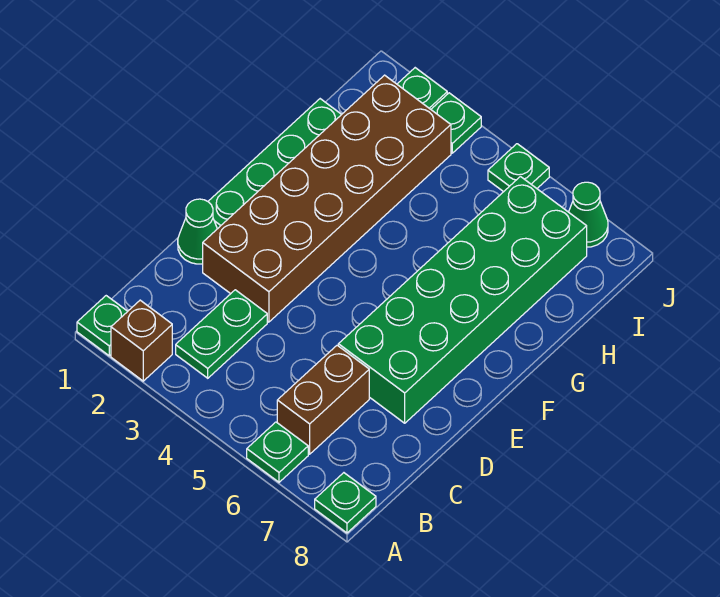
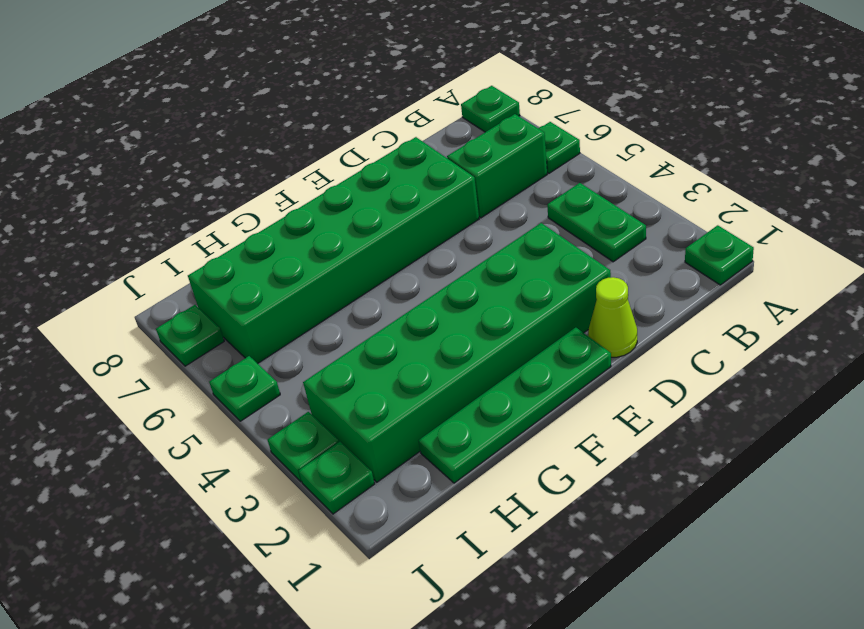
brown 1x1 brick [111,300,172,381] -> none
green 1x2 plate [176,290,267,378] -> green 1x2 plate turned to [547,183,646,262]
brown 1x2 brick [277,345,369,454] -> green 1x2 brick [447,114,547,218]
green 1x1 cone [178,199,217,264] -> lime 1x1 cone [588,277,637,357]
brown 2x6 brick [203,75,451,322] -> green 2x6 brick [303,223,611,482]
green 1x1 cone [569,182,608,247] -> green 1x1 plate [156,305,224,366]

